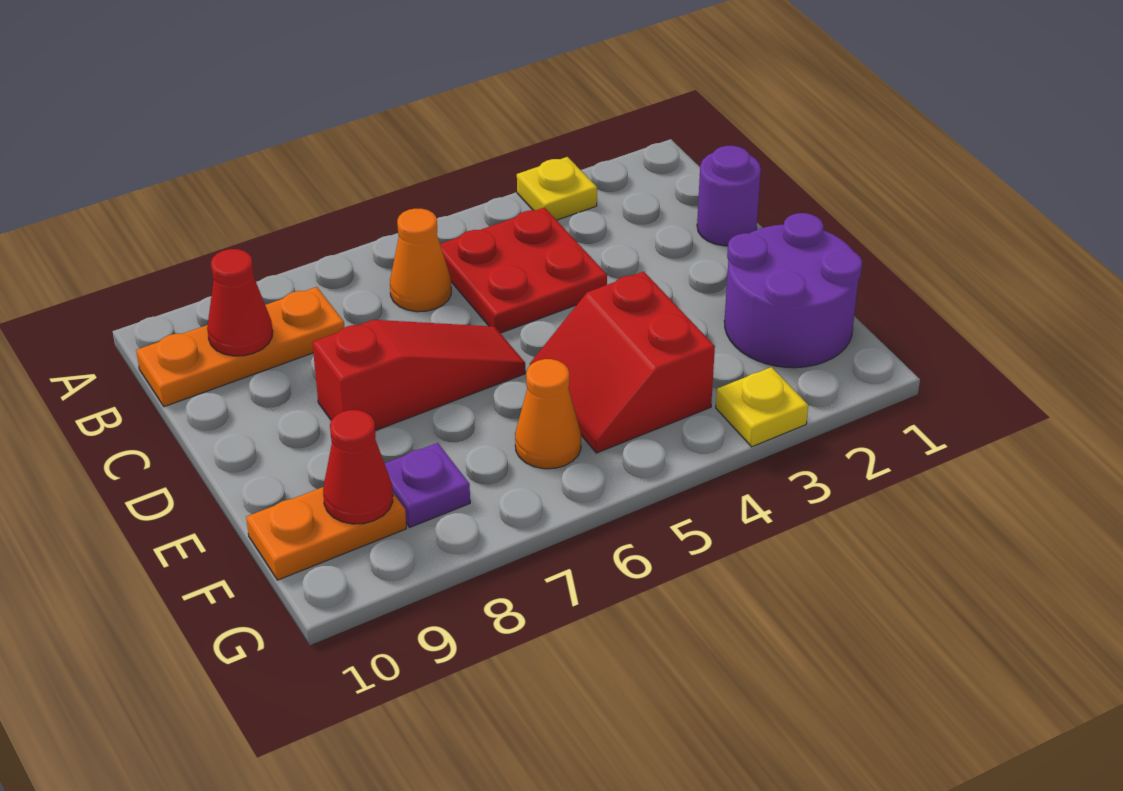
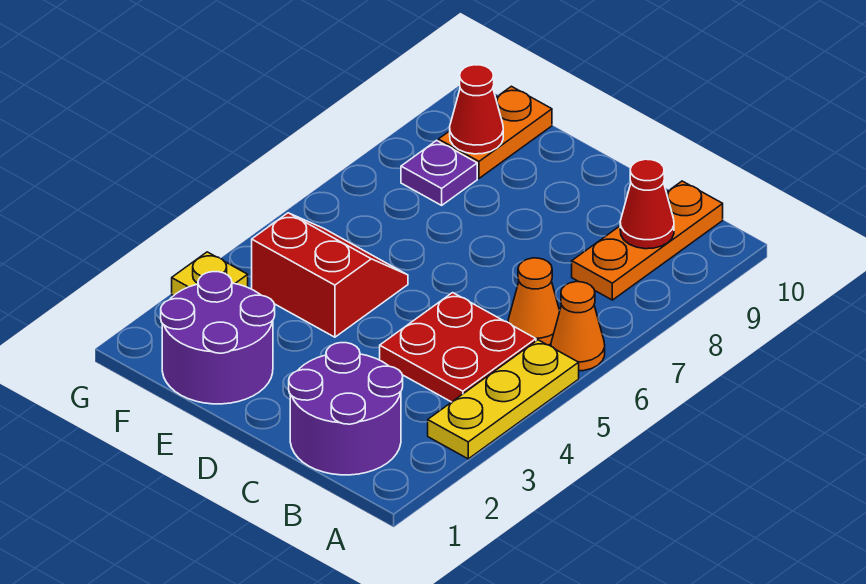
yellow 1x1 plate [517,157,597,220] -> yellow 1x3 plate [428,340,579,459]
purple 1x1 round brick [697,146,761,246] -> purple 2x2 round brick [289,343,403,475]
red 1x3 slope [312,320,525,431] -> none
orange 1x1 cone [515,359,581,469] -> orange 1x1 cone moved to [551,282,605,371]

